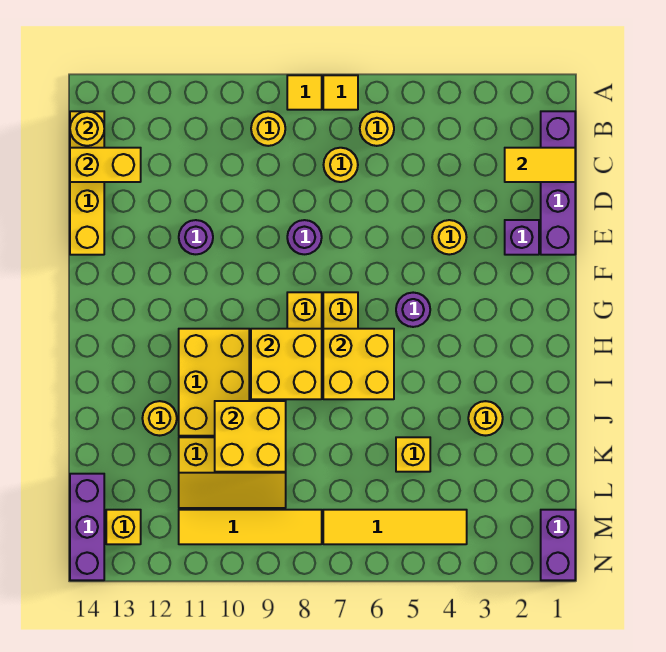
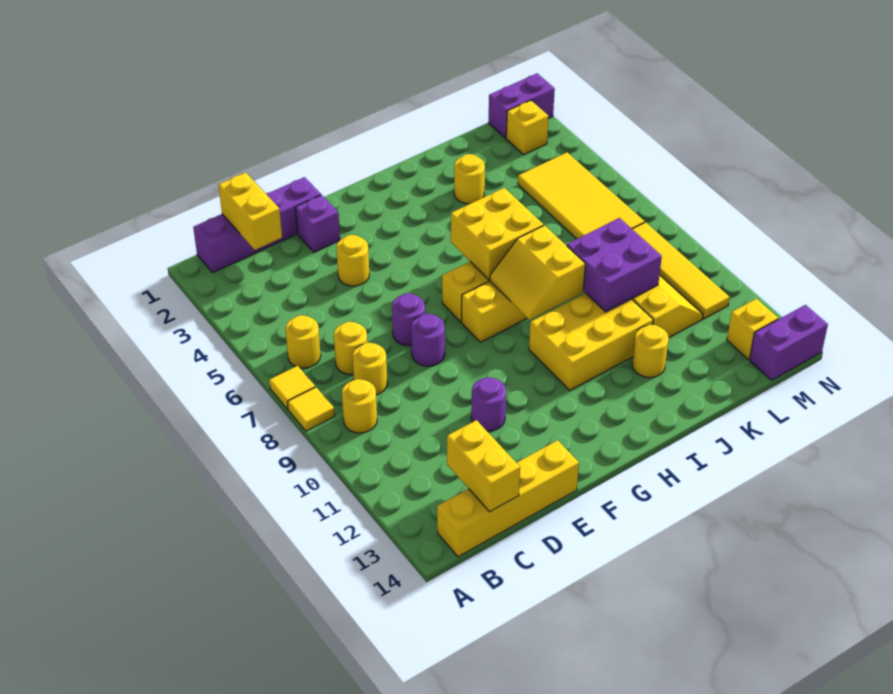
yellow 1x1 round brick [70,111,104,146] -> yellow 1x1 round brick moved to [353,343,387,395]
yellow 1x2 tile [505,148,575,182] -> yellow 1x2 brick [219,172,282,250]
purple 1x1 round brick [396,293,430,327] -> purple 1x1 round brick moved to [392,293,425,346]
yellow 2x2 brick [251,329,322,399] -> yellow 2x2 slope [490,225,585,320]
yellow 2x2 brick [215,401,286,472] -> purple 2x2 brick [567,218,662,312]
yellow 1x1 brick [396,437,430,472] -> yellow 1x1 brick moved to [506,100,549,154]
purple 1x3 brick [70,474,104,580] -> purple 1x2 brick [750,305,828,380]
yellow 1x4 tile [323,510,467,544] -> yellow 2x4 tile [518,152,645,239]

